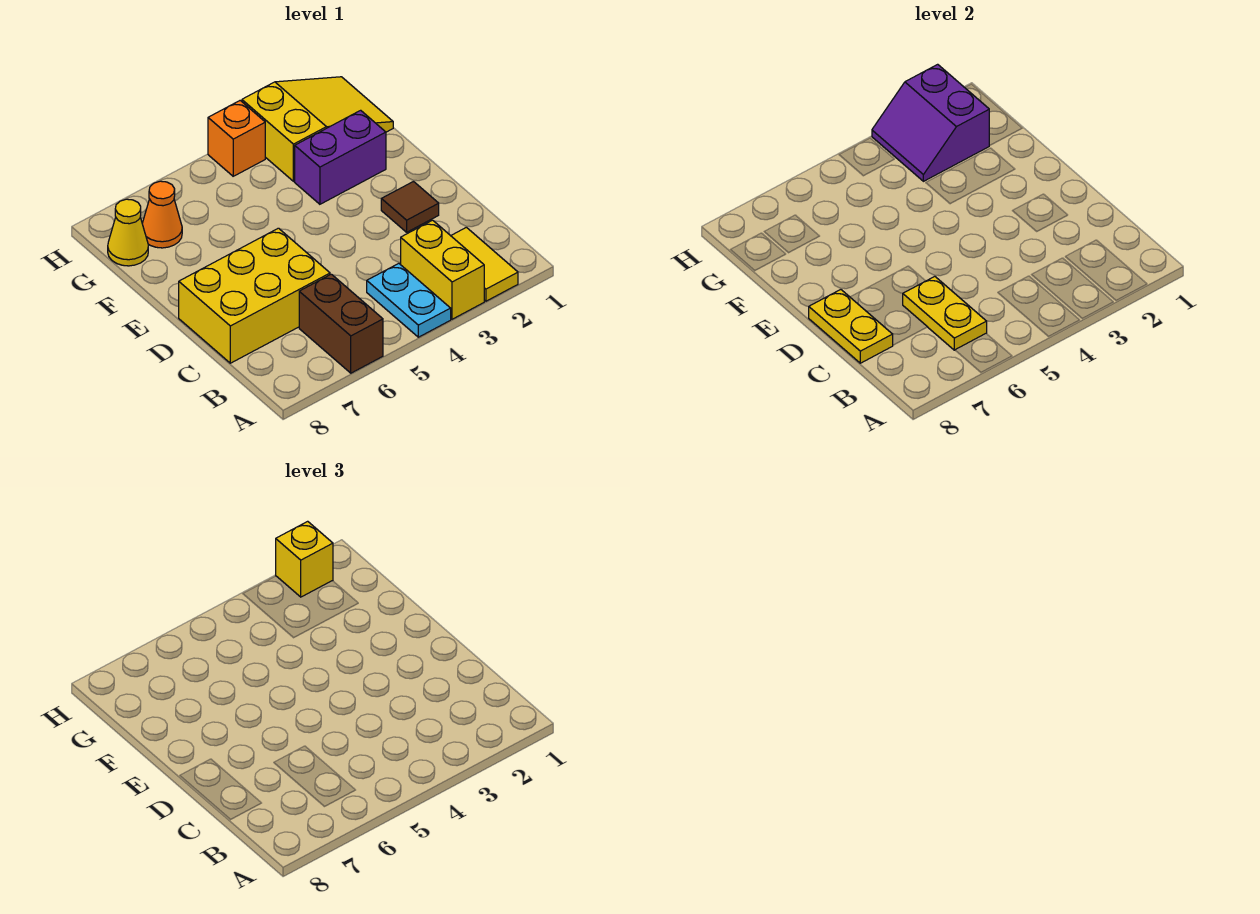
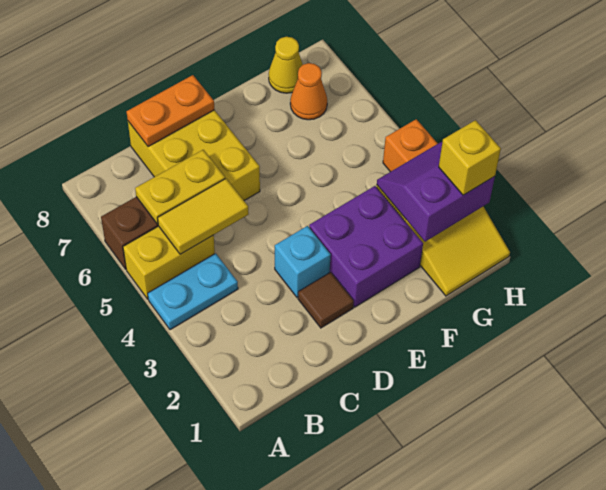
yellow 1x2 tile [451,227,518,301] -> yellow 1x2 tile moved to [158,179,249,254]
yellow 1x2 brick [401,220,484,319] -> yellow 1x2 brick moved to [123,226,215,299]
yellow 1x2 plate [809,290,893,363] -> orange 1x2 plate [127,75,215,147]
none -> cyan 1x1 brick [275,226,331,298]
purple 1x2 brick [295,110,386,204] -> purple 2x2 brick [309,186,423,307]

